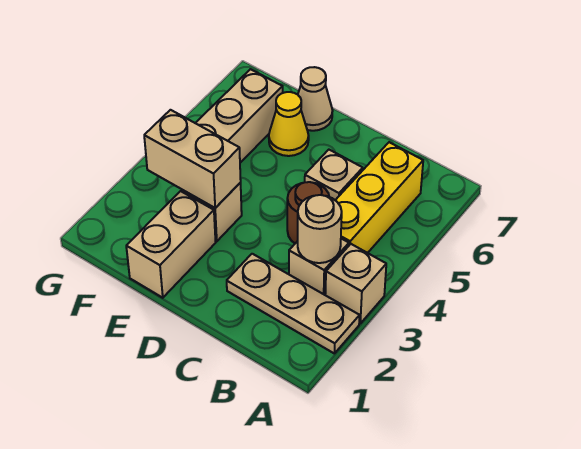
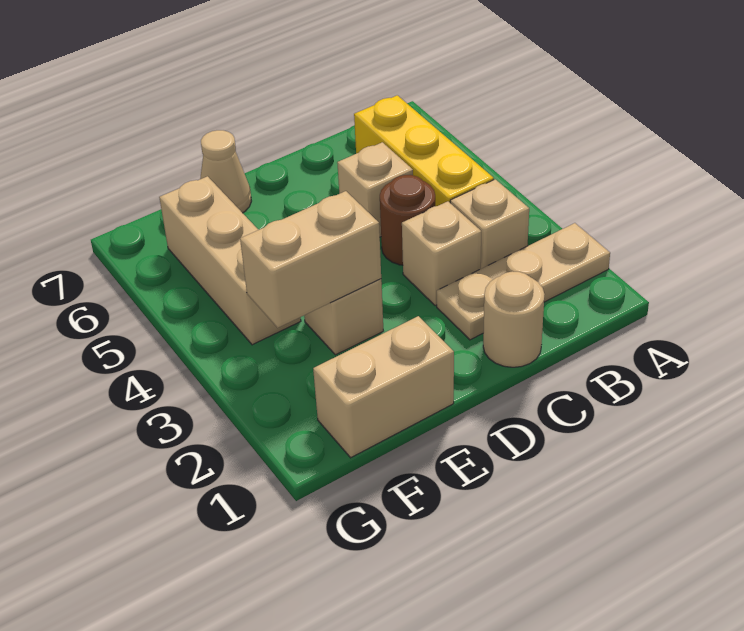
tan 1x1 brick [325,244,386,323] -> tan 1x1 brick moved to [402,201,481,306]
tan 1x1 round brick [298,195,342,263] -> tan 1x1 round brick moved to [483,271,544,367]
tan 1x2 brick [126,191,216,298] -> tan 1x2 brick turned to [313,316,454,458]
yellow 1x1 cone [269,92,309,156] -> none

